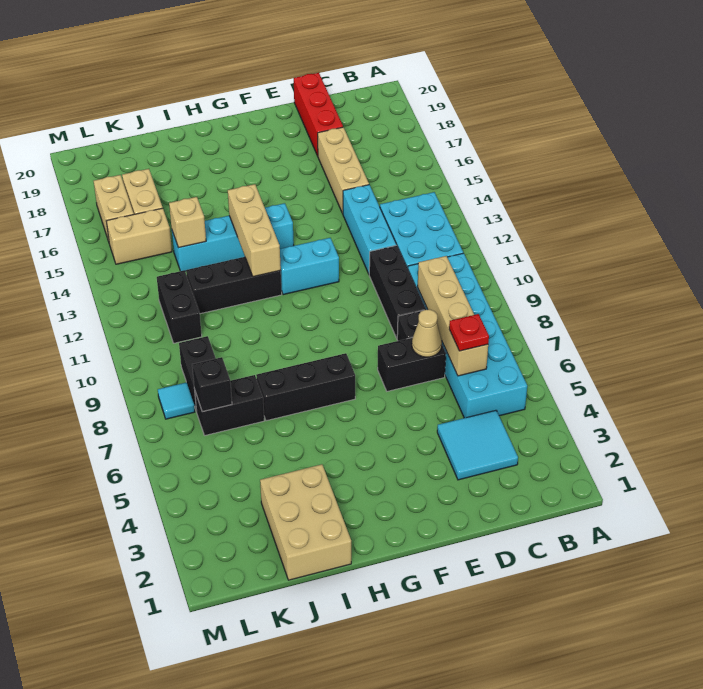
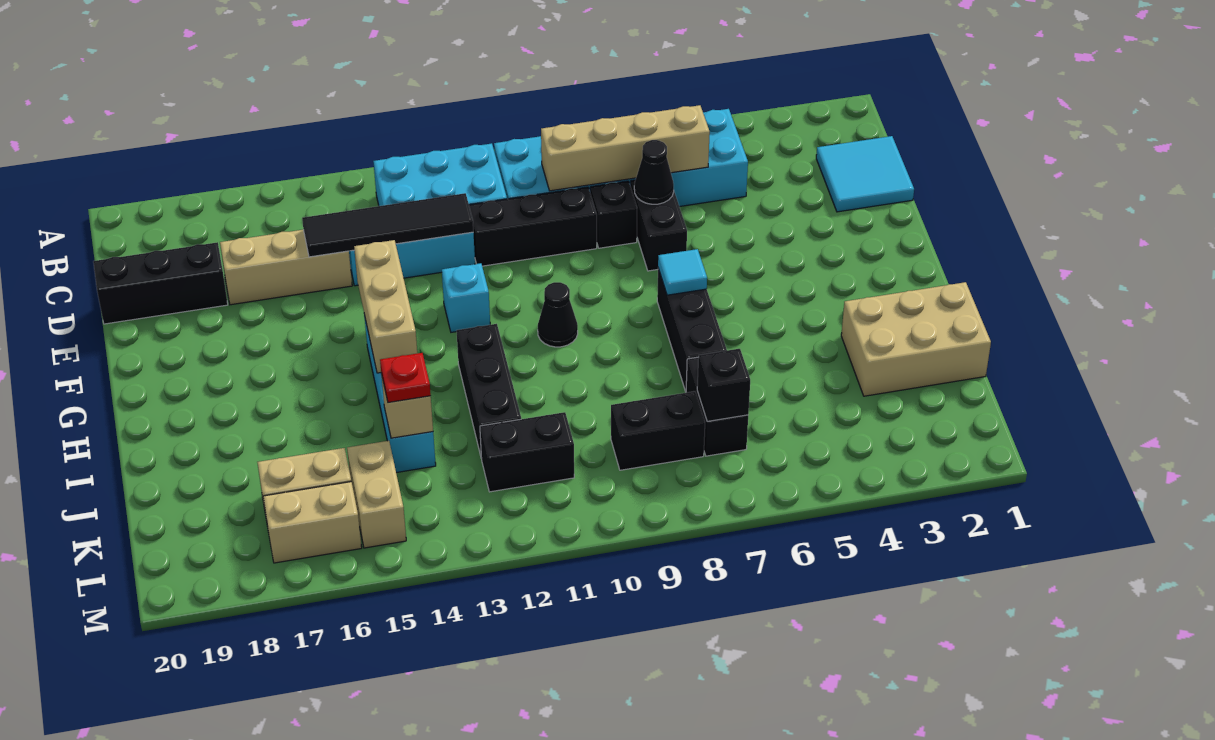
cyan 2x2 tile [437,410,518,480] -> cyan 2x2 tile moved to [816,136,914,212]
red 1x1 plate [449,314,489,351] -> red 1x1 plate moved to [380,353,431,402]
tan 1x1 cone [412,309,442,357] -> black 1x1 cone [634,140,674,204]
none -> black 1x4 tile [302,193,473,257]
red 1x3 brick [294,73,343,156] -> black 1x3 brick [93,242,228,324]
cyan 1x2 brick [280,238,339,295] -> cyan 1x1 brick [442,263,490,332]
none -> black 1x1 cone [538,282,578,347]
tan 1x3 brick [228,184,281,277] -> tan 1x3 brick turned to [354,240,417,373]
cyan 1x1 tile [158,382,195,419] -> cyan 1x1 tile moved to [658,249,707,295]

